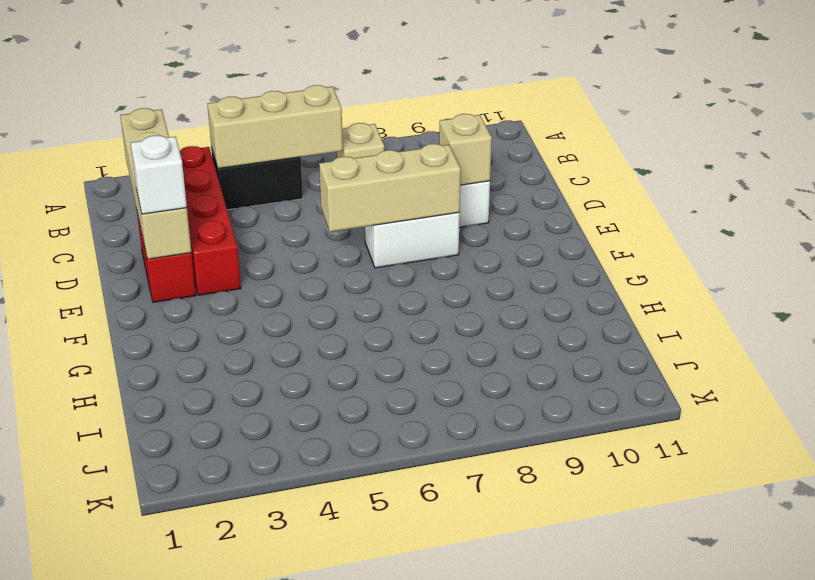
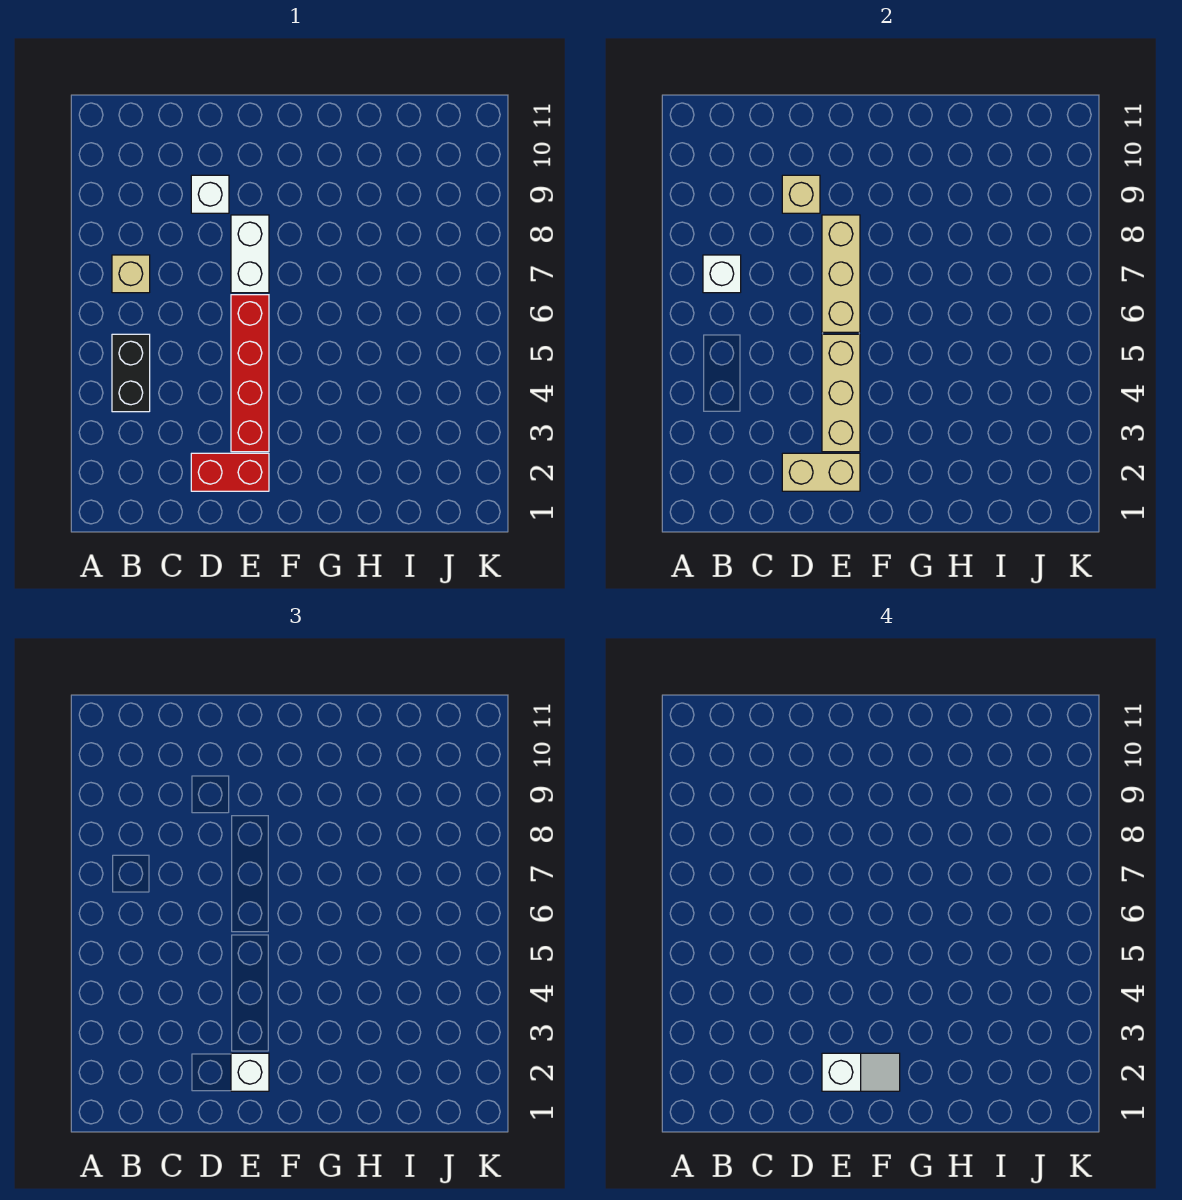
tan 1x4 brick [120,108,191,259] -> tan 1x2 brick [782,453,860,491]
red 1x4 brick [180,146,241,295] -> red 1x4 brick turned to [231,295,269,452]
tan 1x3 brick [207,85,343,169] -> tan 1x3 brick moved to [822,334,860,452]
none -> white 1x1 brick [703,255,741,293]
none -> white 1x2 slope [822,1053,900,1091]

